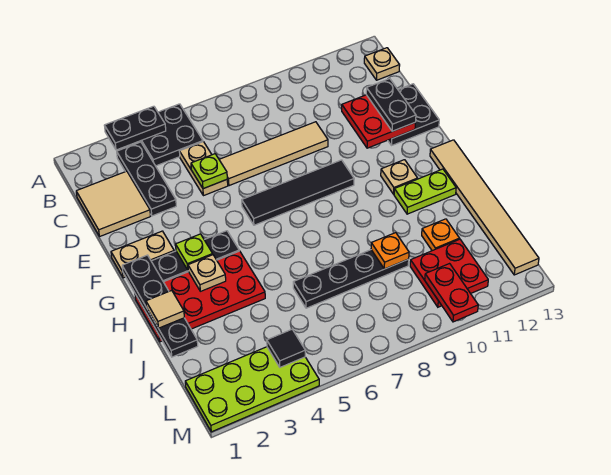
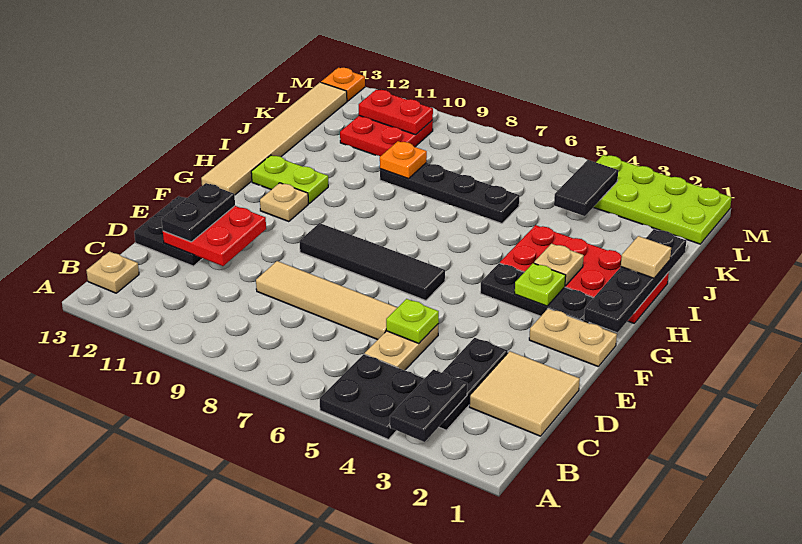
black 1x2 plate [104,106,166,150] -> black 1x2 plate turned to [390,370,467,442]
orange 1x1 plate [422,219,459,251] -> orange 1x1 plate moved to [321,68,365,101]
black 1x1 tile [267,330,305,367] -> black 1x2 tile [554,160,618,216]
red 1x2 plate [425,264,478,322] -> red 1x2 plate turned to [359,90,433,135]

